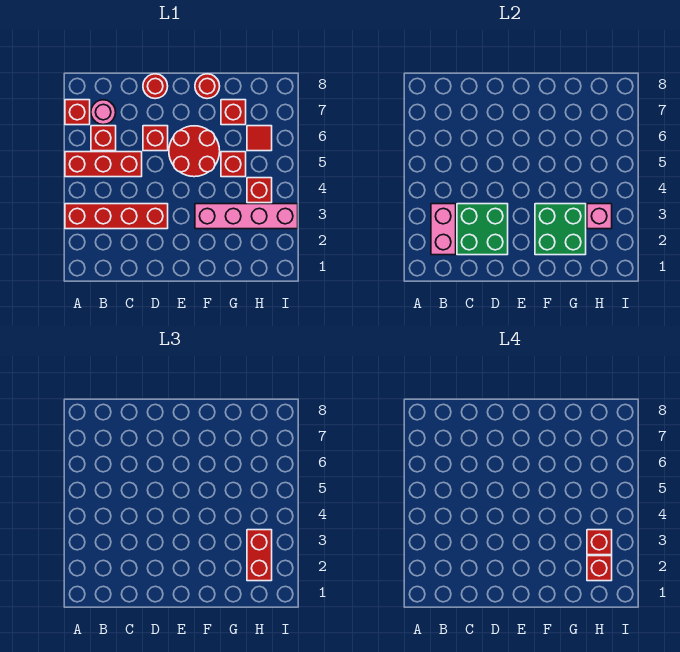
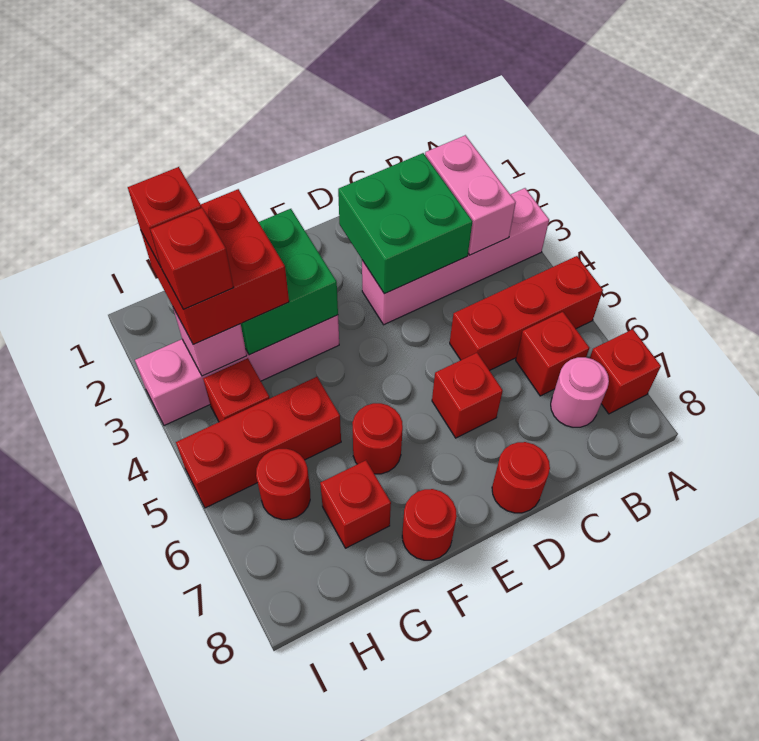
red 1x4 brick [65,204,168,229] -> pink 1x4 brick [362,188,549,325]
red 2x2 round brick [169,126,220,177] -> red 1x1 round brick [352,403,403,474]
red 1x1 brick [221,152,246,177] -> red 1x3 brick [176,377,341,508]
red 1x2 brick [247,530,272,581] -> red 2x2 brick [141,189,289,344]
red 1x1 tile [247,126,272,151] -> red 1x1 round brick [256,449,310,520]

